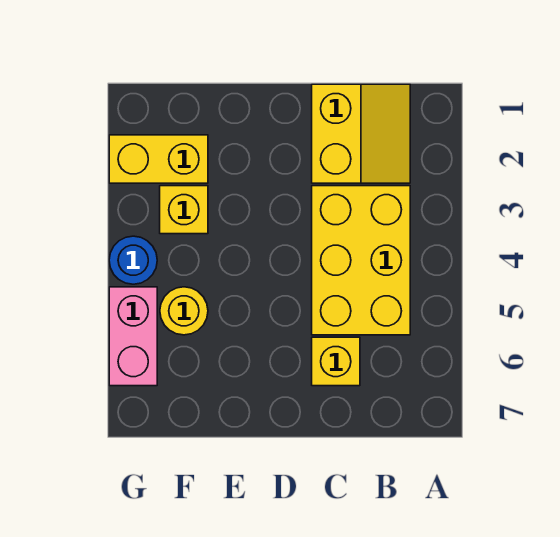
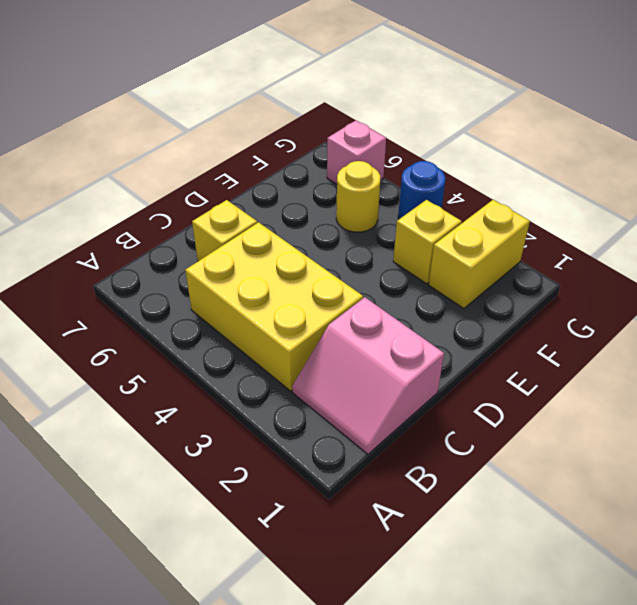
yellow 2x2 slope [312,84,410,183] -> pink 2x2 slope [292,297,444,454]
pink 1x2 brick [109,287,157,386] -> pink 1x1 brick [327,120,386,184]

